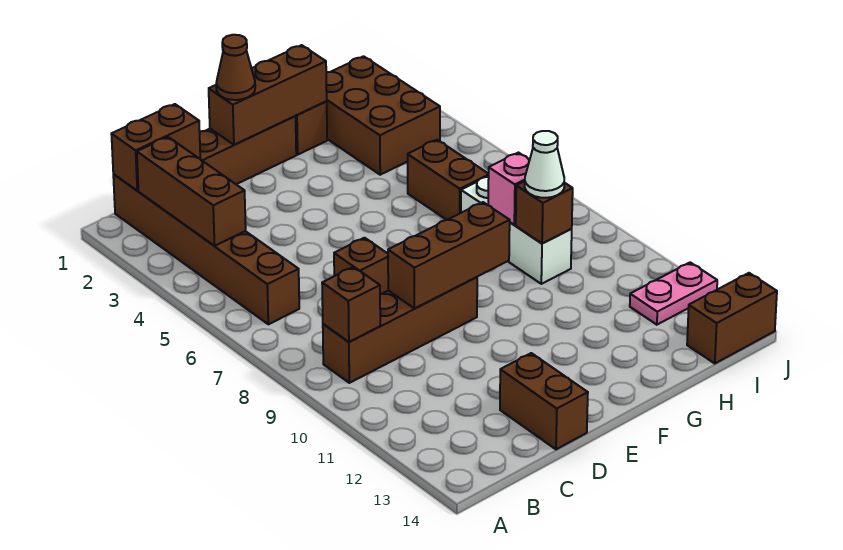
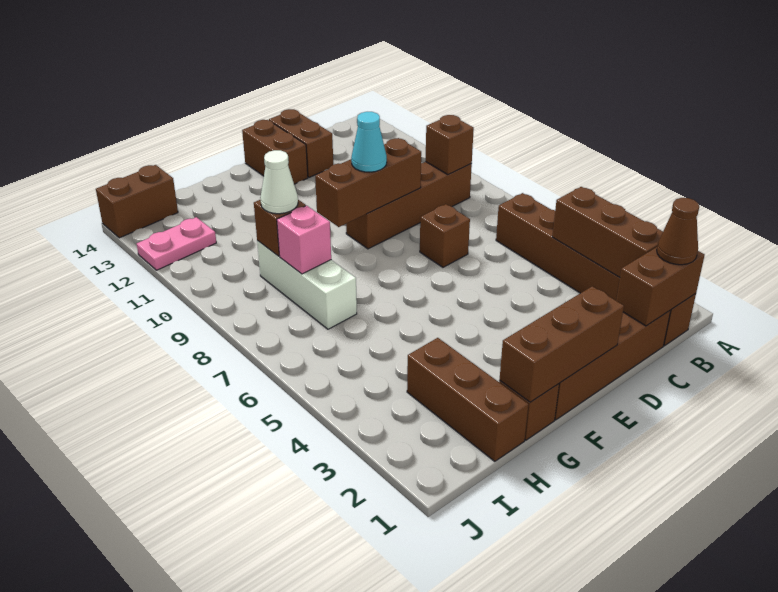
brown 1x1 cone [216,35,255,100] -> brown 1x1 cone moved to [657,198,699,265]
none -> cyan 1x1 cone [351,112,387,172]
brown 2x3 brick [326,56,440,175] -> brown 1x3 brick [407,338,528,461]
brown 1x2 brick [408,140,489,220] -> brown 1x2 brick moved to [242,120,308,184]

